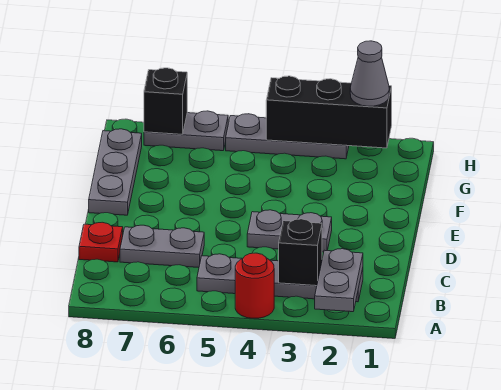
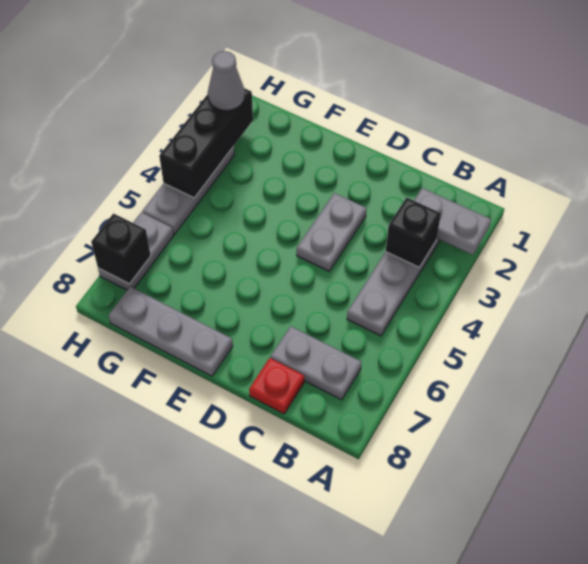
red 1x1 round brick [235,253,274,318] -> none
grey 1x2 plate [120,225,204,268] -> grey 1x2 plate turned to [271,326,361,400]

